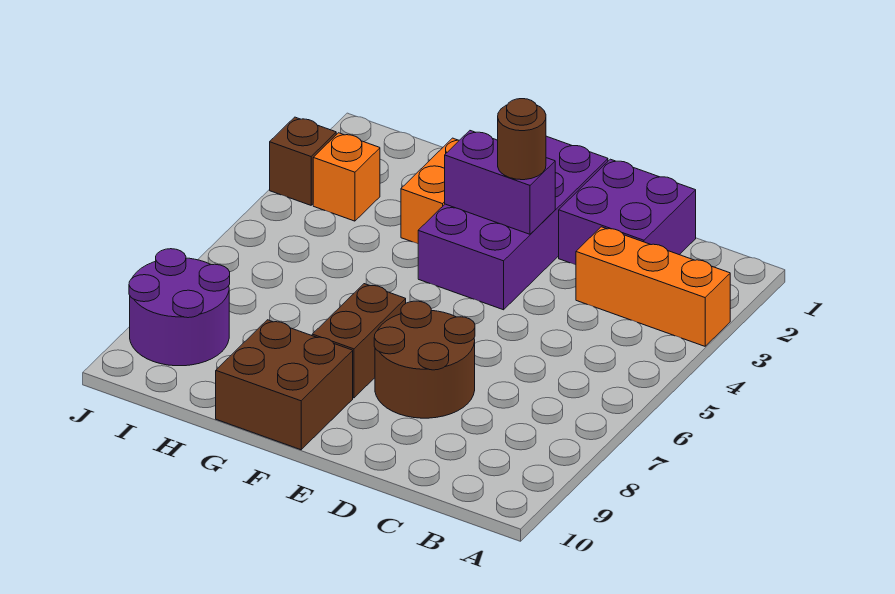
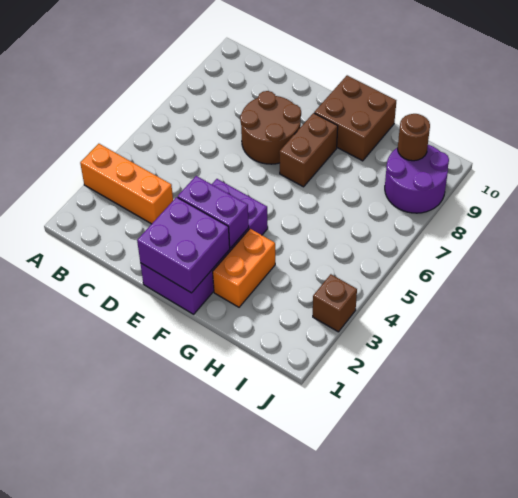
purple 2x2 brick [559,159,696,265] -> purple 2x2 brick moved to [137,197,230,293]
brown 1x1 round brick [498,99,546,180] -> brown 1x1 round brick moved to [398,114,430,161]
orange 1x1 brick [313,133,380,221] -> none

